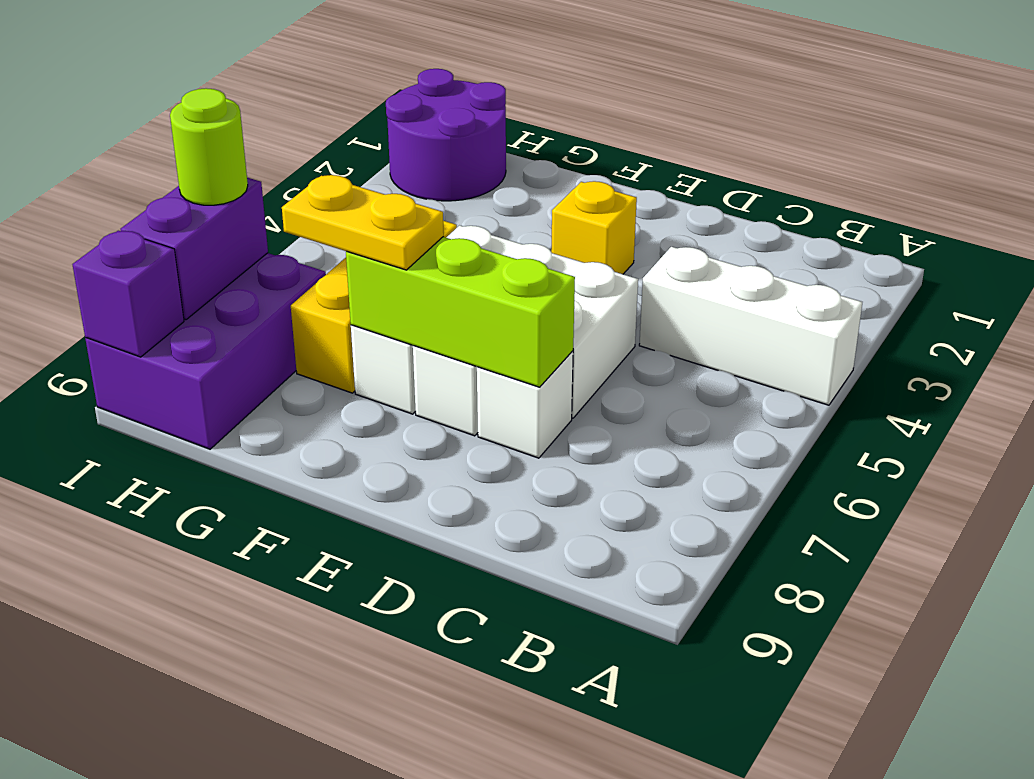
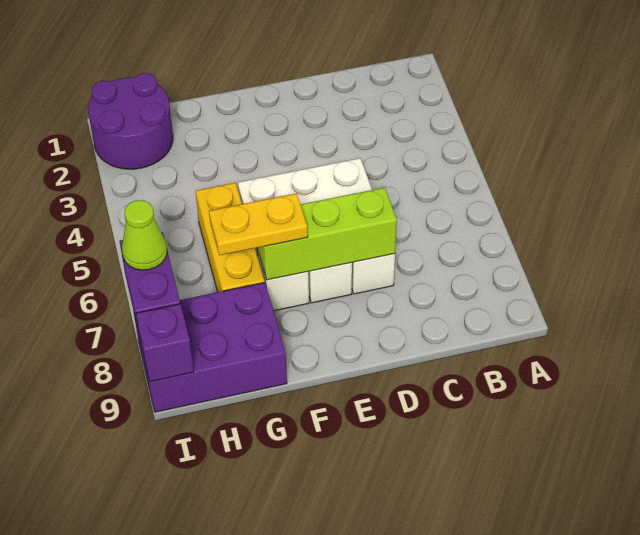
white 1x3 brick [639,247,862,405] -> none
yellow 1x1 brick [551,181,637,274] -> none
purple 2x3 brick [85,253,326,449] -> purple 2x3 brick turned to [134,283,287,412]
lime 1x1 round brick [170,88,248,205] -> lime 1x1 cone [122,200,167,270]

